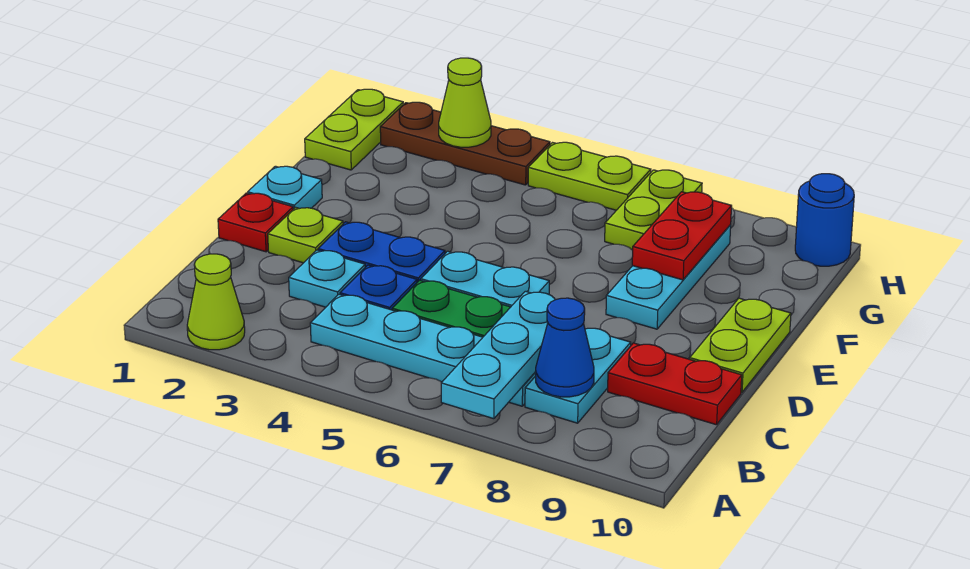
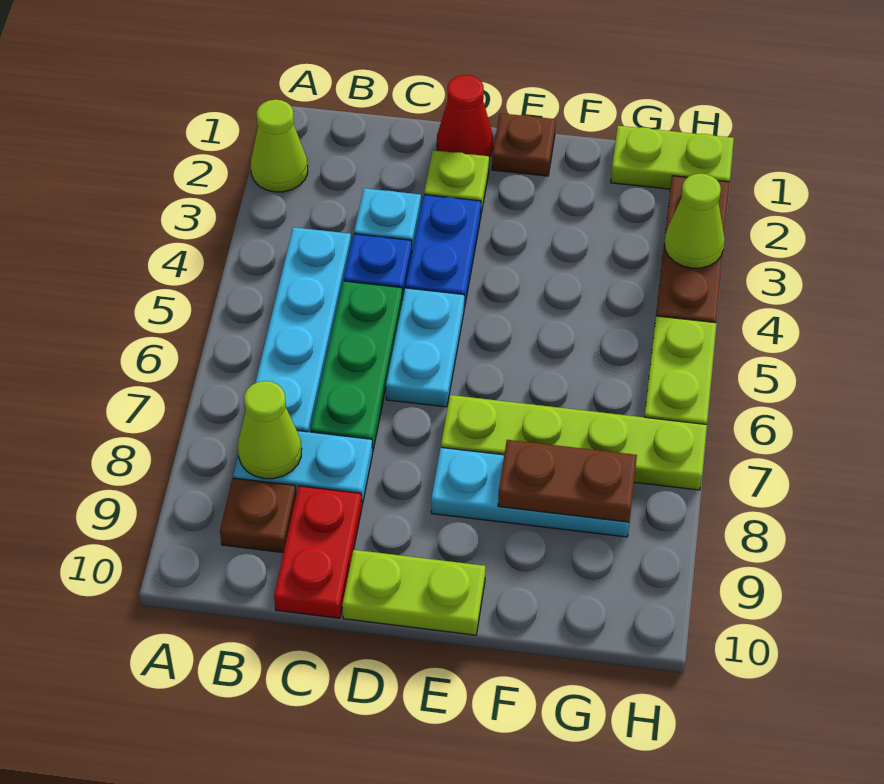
cyan 1x3 plate [441,291,555,419] -> none
blue 1x1 cone [536,298,594,397] -> lime 1x1 cone [238,381,302,479]
none -> brown 1x1 plate [220,478,296,553]
red 1x1 plate [218,193,293,252] -> red 1x1 cone [437,75,493,156]
cyan 1x1 plate [248,166,322,209] -> brown 1x1 plate [492,113,556,176]
red 1x2 plate [632,192,732,280] -> brown 1x2 plate [498,440,637,522]
lime 1x2 plate [605,170,702,250] -> lime 1x4 plate [441,395,707,490]
blue 1x1 round brick [795,174,854,266] -> none

